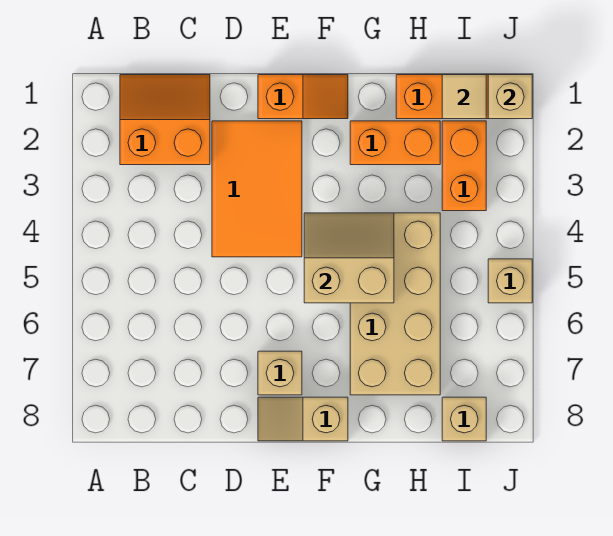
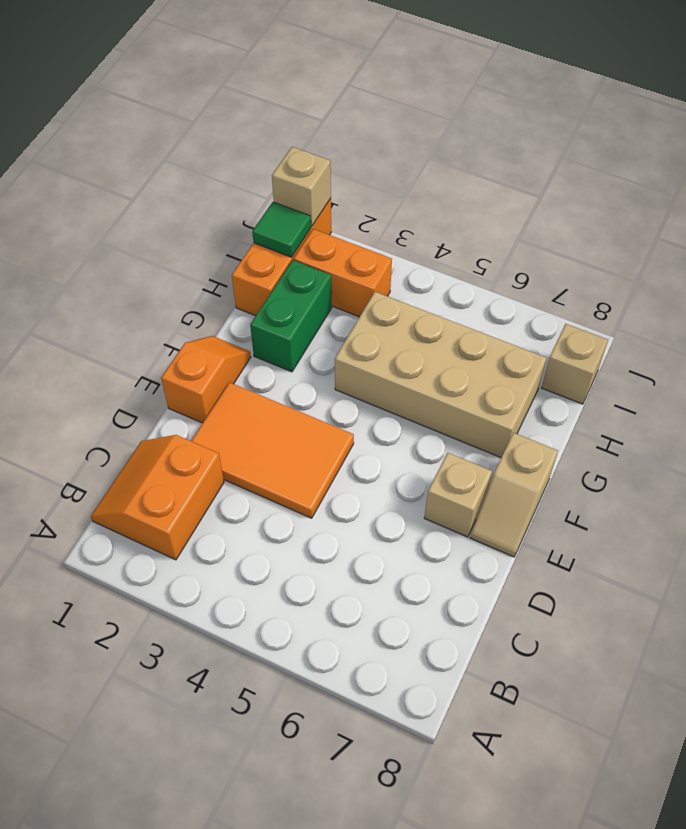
tan 2x2 slope [304,213,394,303] -> none
orange 1x2 brick [350,121,440,165] -> green 1x2 brick [250,260,332,372]
tan 1x1 tile [442,75,486,119] -> green 1x1 tile [252,202,311,257]
tan 1x1 brick [488,259,532,303] -> none

